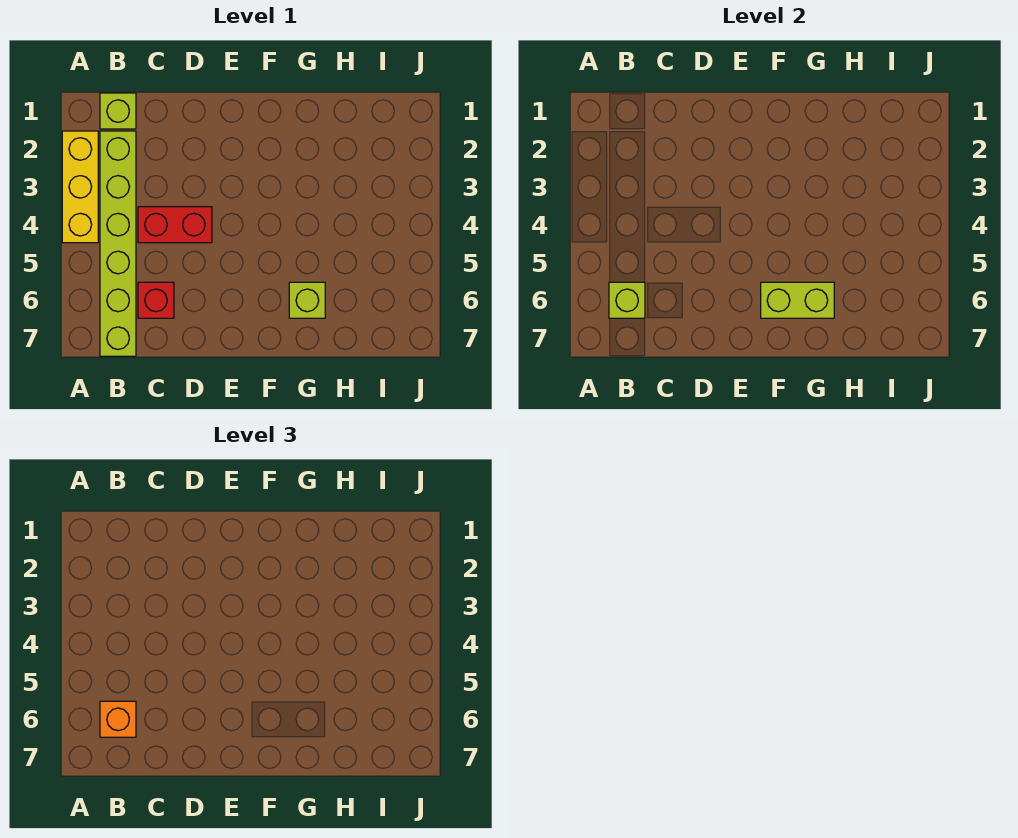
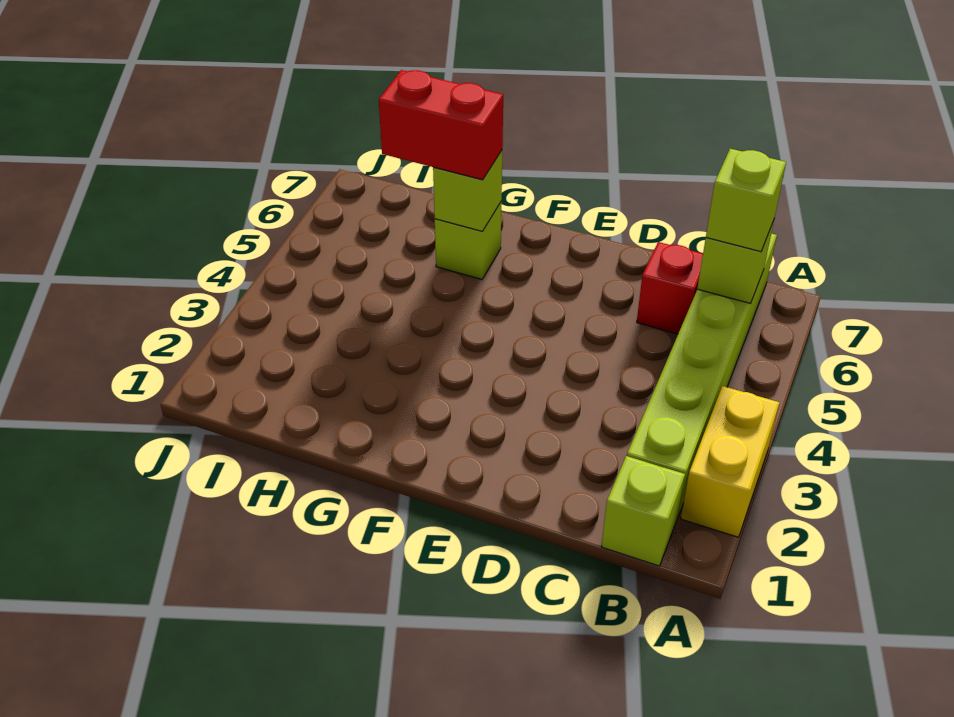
yellow 1x3 brick [62,131,98,243] -> yellow 1x2 brick [681,386,780,537]
orange 1x1 brick [100,701,136,737] -> lime 1x1 brick [706,149,786,252]
red 1x2 brick [138,207,212,243] -> red 1x2 brick moved to [379,70,503,180]
lime 1x2 brick [761,282,834,318] -> lime 1x1 brick [433,151,502,231]

